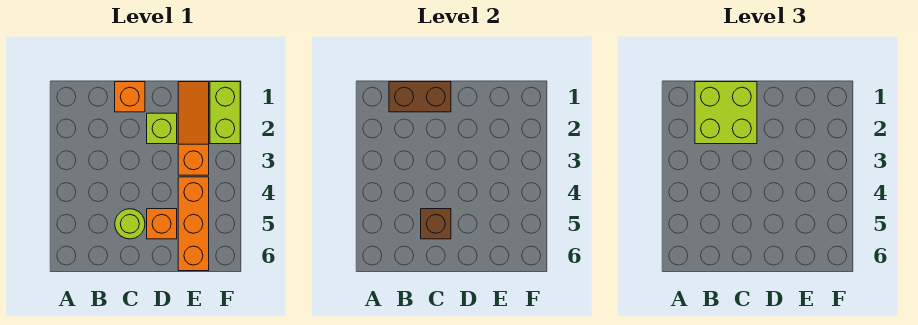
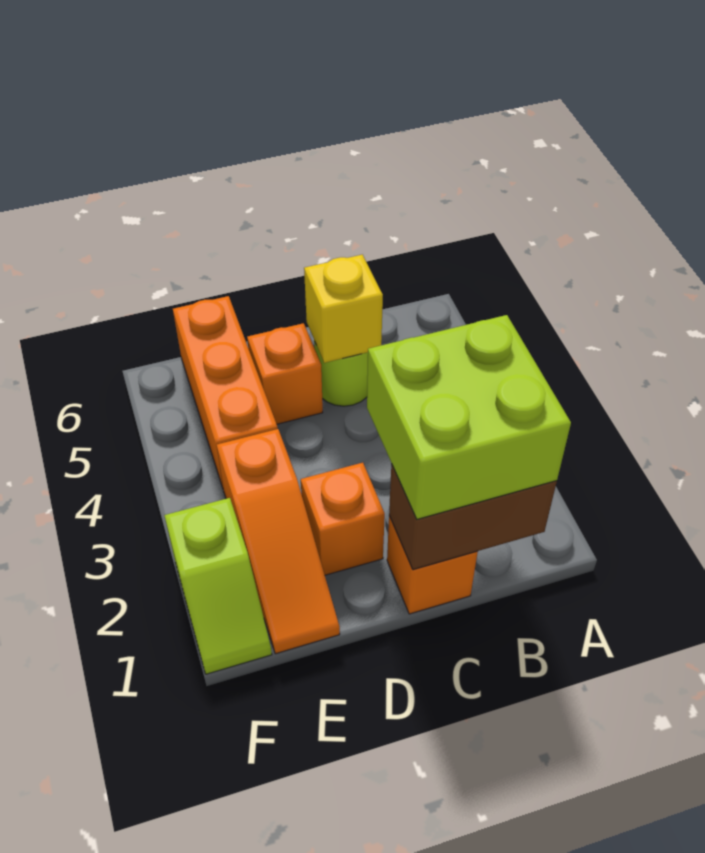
brown 1x1 brick [421,209,451,239] -> yellow 1x1 brick [304,255,383,363]
lime 1x1 brick [147,113,177,144] -> orange 1x1 brick [301,463,385,575]
lime 1x2 brick [210,82,240,144] -> lime 1x2 slope [164,498,272,674]

